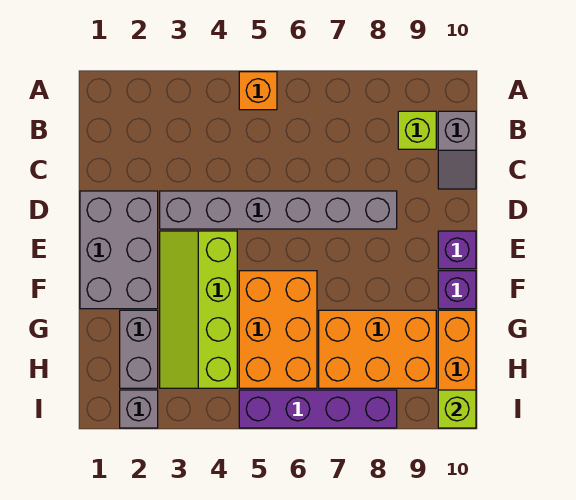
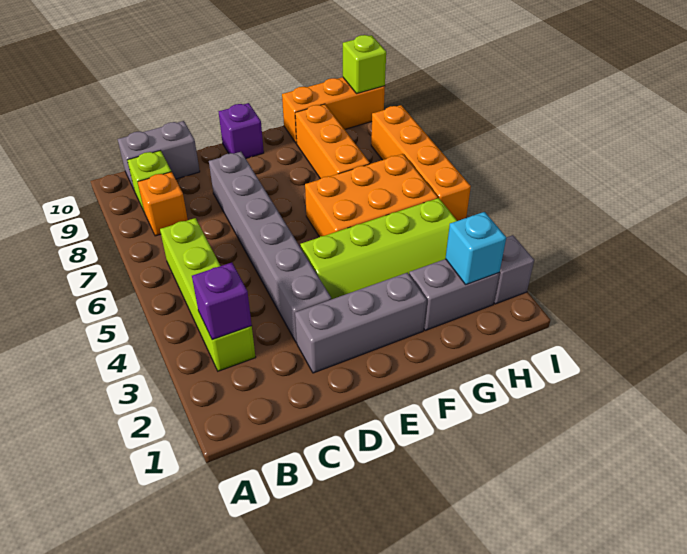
orange 1x1 brick [239,72,277,110] -> orange 1x1 brick moved to [138,172,188,236]
none -> lime 1x4 brick [160,218,256,371]
grey 1x2 slope [438,111,476,189] -> grey 1x2 brick [118,121,200,189]
grey 2x3 brick [80,191,158,309] -> grey 1x3 brick [295,273,427,373]
purple 1x1 brick [438,271,476,309] -> purple 1x1 brick moved to [192,263,252,340]
orange 2x3 brick [319,310,436,388] -> orange 1x3 brick [295,104,370,179]
none -> cyan 1x1 brick [446,212,506,285]
purple 1x4 brick [239,390,397,428] -> orange 1x4 brick [371,105,471,221]

